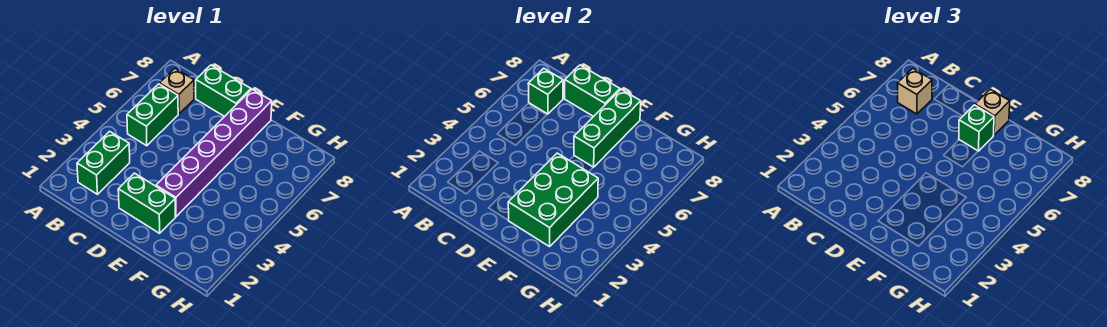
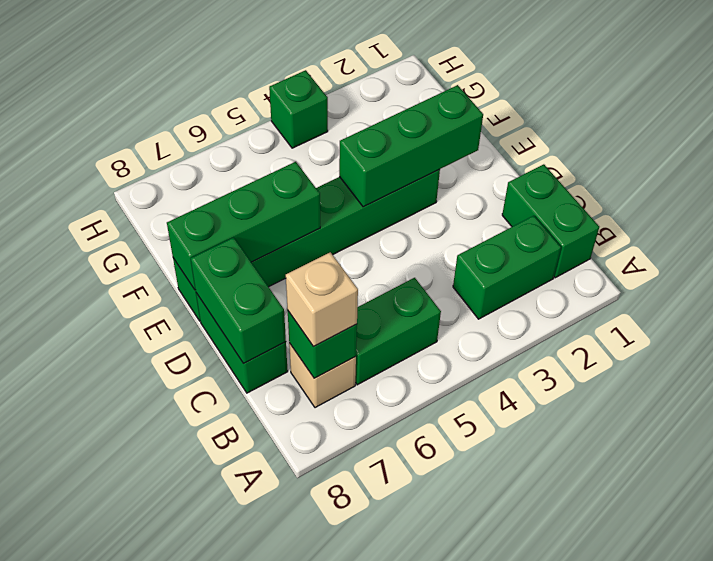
green 1x2 brick [118,173,175,233] -> green 1x2 brick moved to [502,164,599,278]
green 2x3 brick [508,153,598,247] -> green 1x3 brick [339,85,483,207]
purple 1x6 brick [156,89,272,217] -> green 1x6 brick [173,169,440,321]
green 1x1 brick [959,105,994,151] -> green 1x1 brick moved to [269,70,328,148]
tan 1x1 brick [975,89,1010,135] -> none

